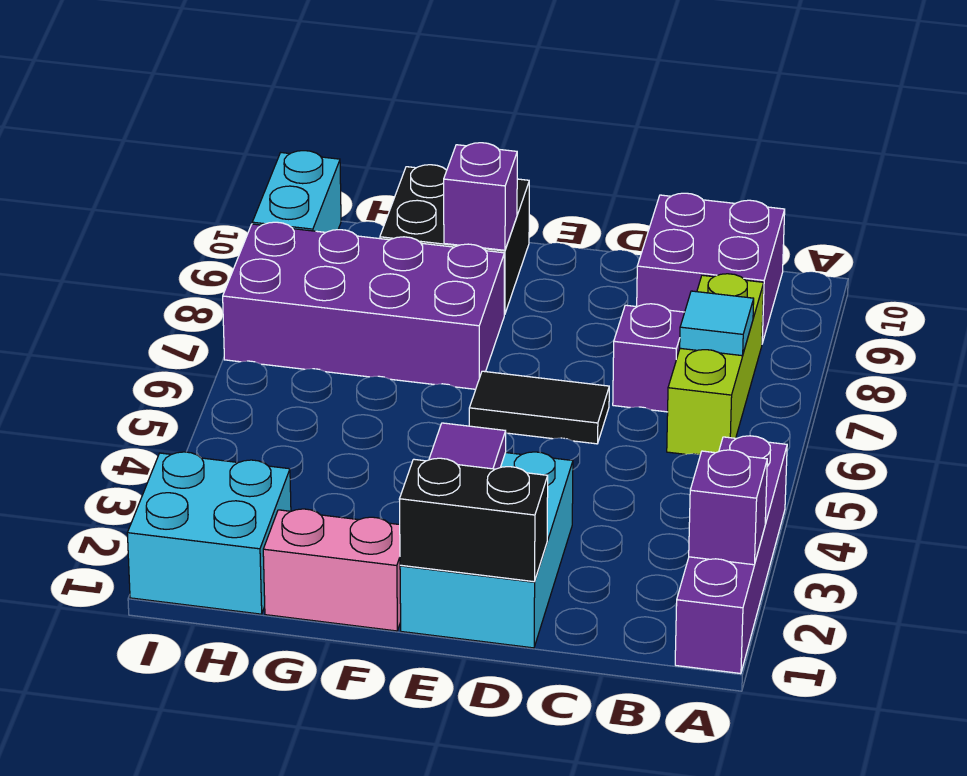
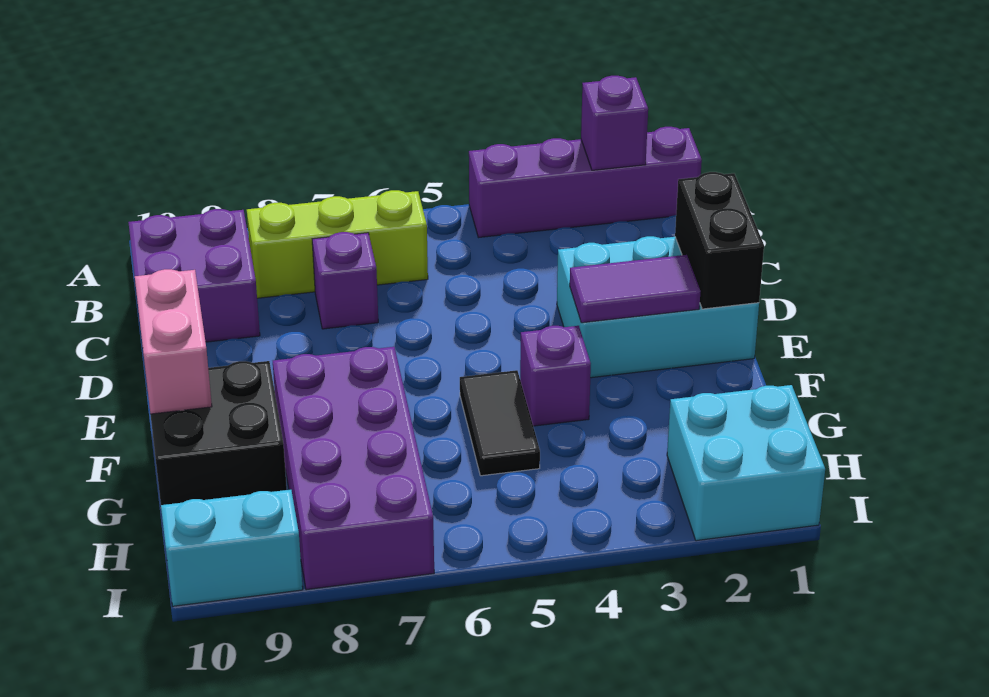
cyan 1x1 tile [680,291,754,356] -> none
black 1x2 tile [469,371,609,444] -> black 1x2 tile moved to [460,370,540,476]
pink 1x2 brick [263,509,401,631] -> pink 1x2 brick moved to [135,269,212,414]
purple 1x1 brick [444,143,517,250] -> purple 1x1 brick moved to [520,326,591,426]

